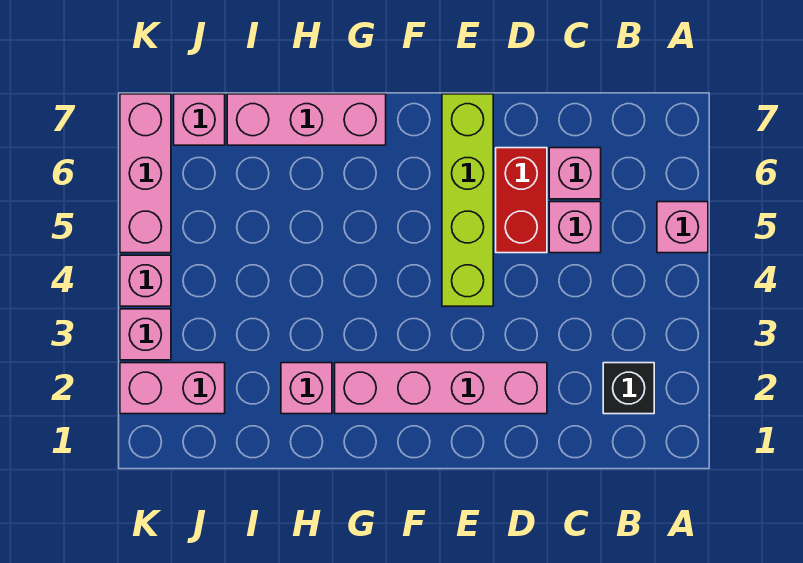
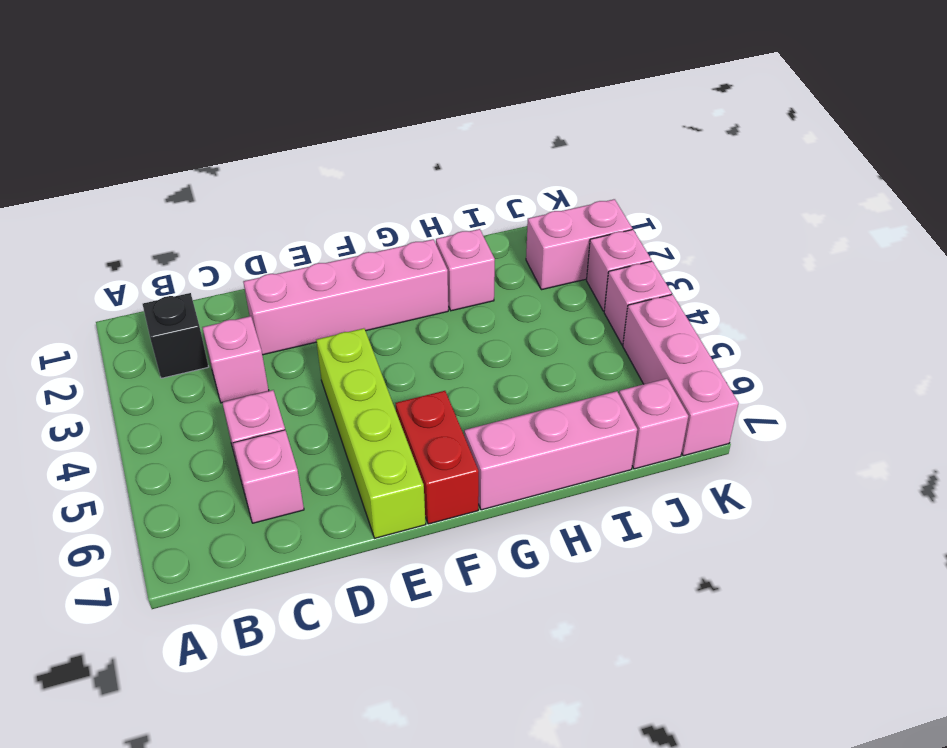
pink 1x1 brick [657,202,708,253] -> pink 1x1 brick moved to [202,316,269,403]
red 1x2 brick [496,148,547,253] -> red 1x2 brick moved to [396,391,479,524]

